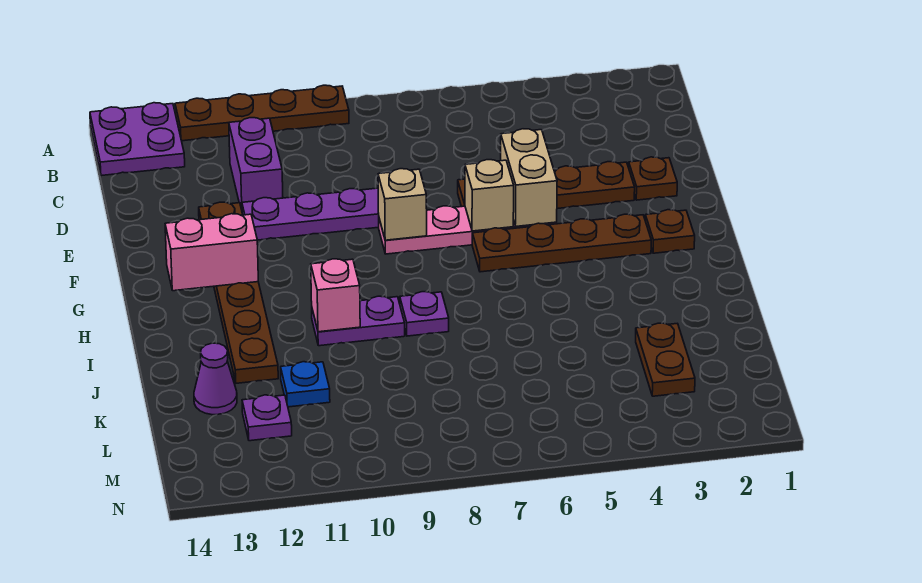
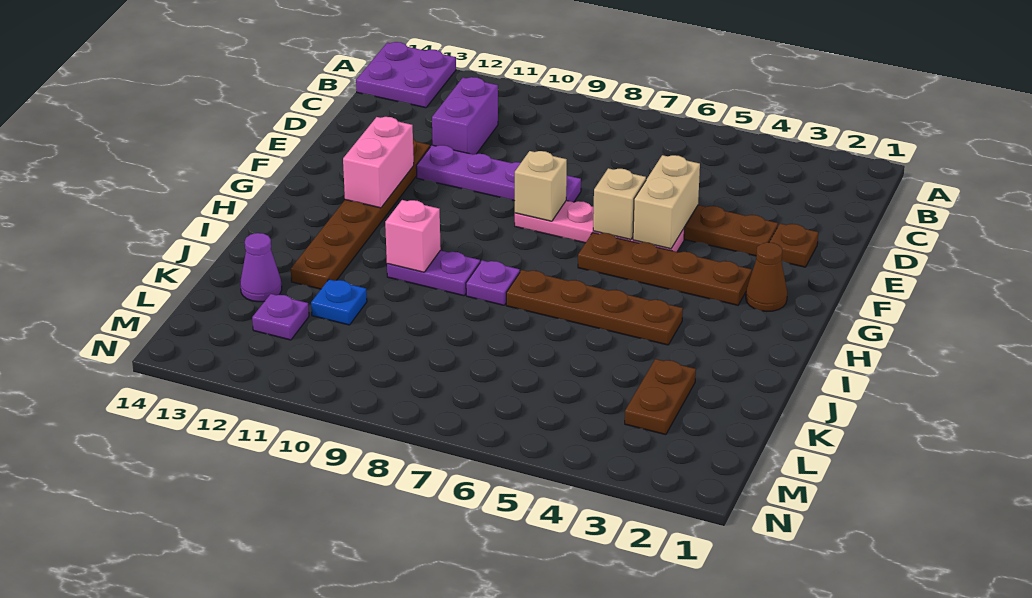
brown 1x4 plate [175,85,349,141] -> brown 1x4 plate moved to [506,270,683,345]
brown 1x1 plate [645,210,695,253] -> brown 1x1 cone [746,242,787,311]
pink 1x2 brick [165,214,258,291] -> pink 1x2 brick turned to [343,117,414,208]

